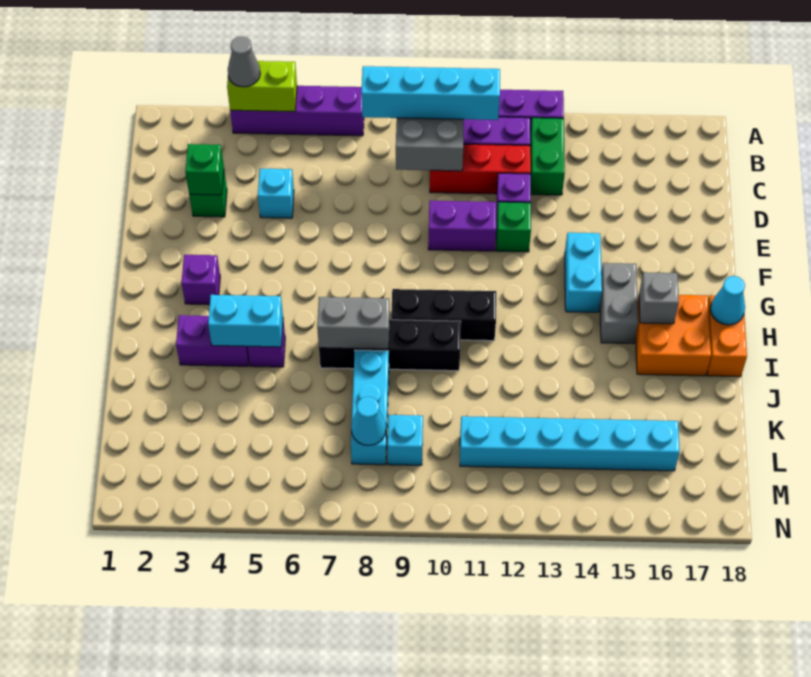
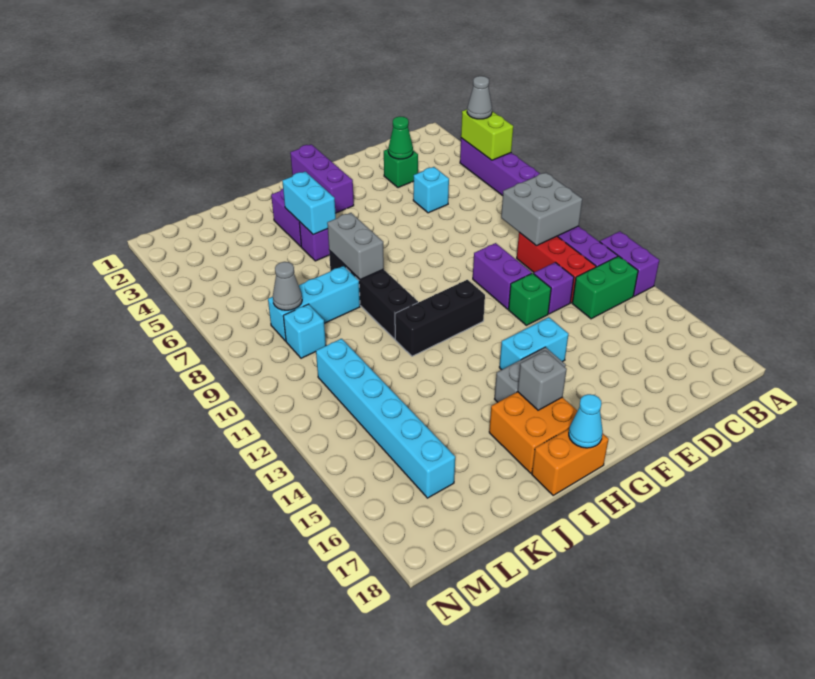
cyan 1x4 brick [361,66,500,120] -> none
green 1x1 brick [185,144,224,195] -> green 1x1 cone [388,117,413,159]
purple 1x1 brick [182,255,220,305] -> purple 1x3 brick [290,144,354,213]
black 1x3 brick [391,289,496,341] -> black 1x3 brick turned to [395,280,485,356]
cyan 1x1 cone [351,397,386,445] -> grey 1x1 cone [273,262,302,310]

